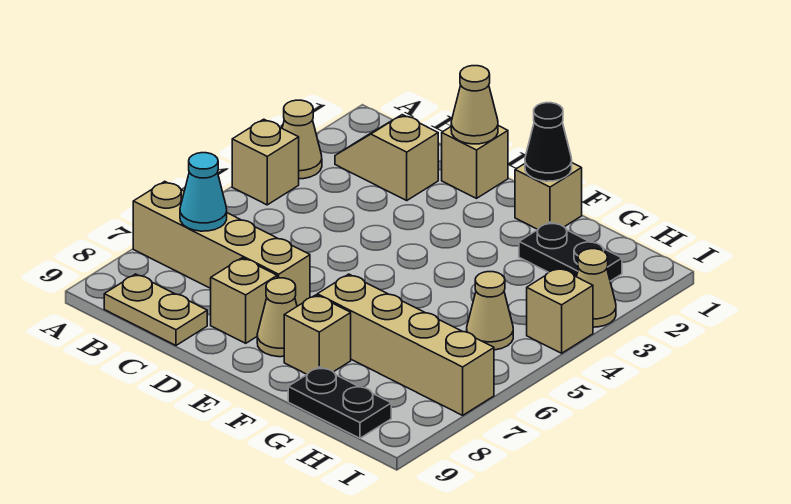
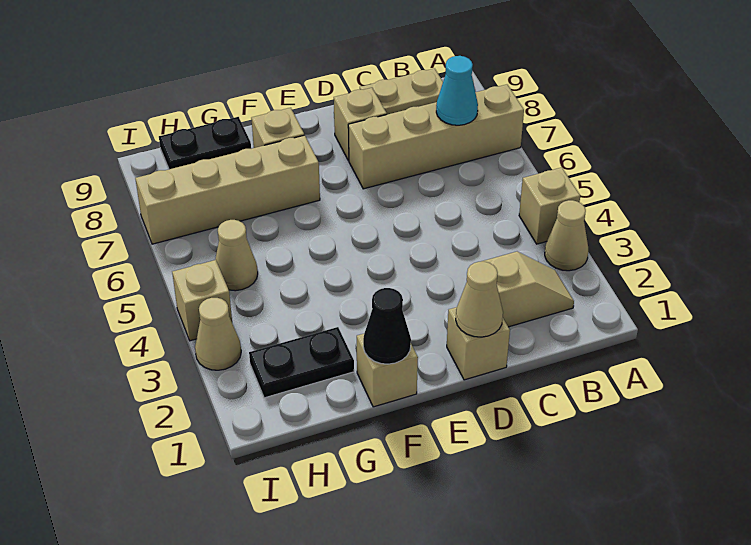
tan 1x1 cone [257,278,297,357] -> none

